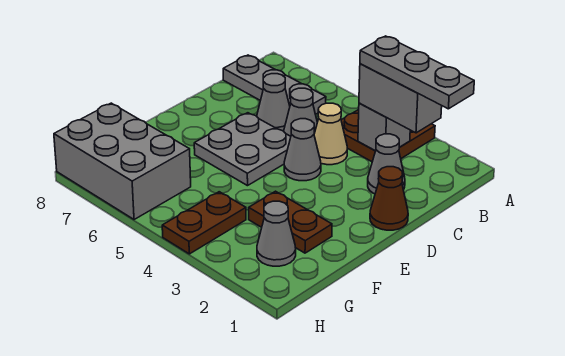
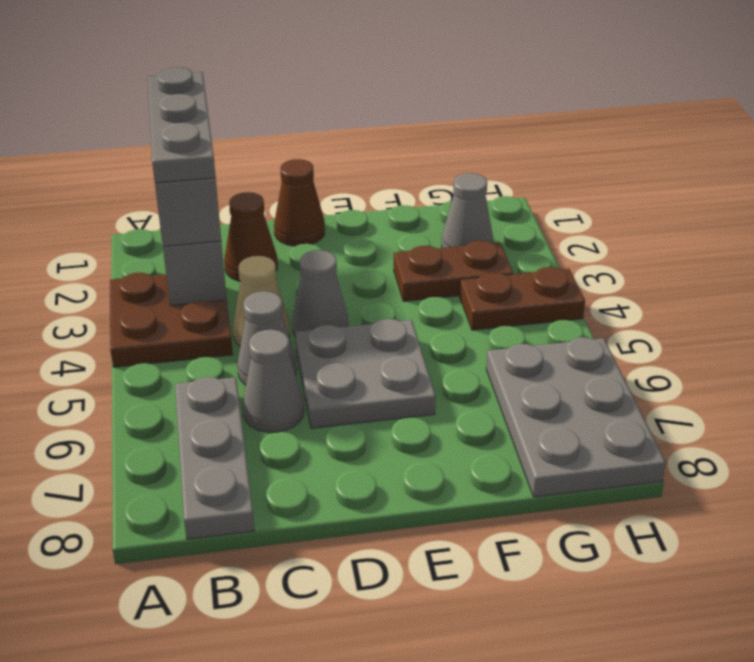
grey 1x1 cone [368,134,405,194] -> brown 1x1 cone [224,192,278,281]
brown 1x2 plate [249,191,332,253] -> brown 1x2 plate turned to [394,241,513,301]
grey 2x3 brick [54,103,191,220] -> grey 2x3 plate [486,337,666,497]

